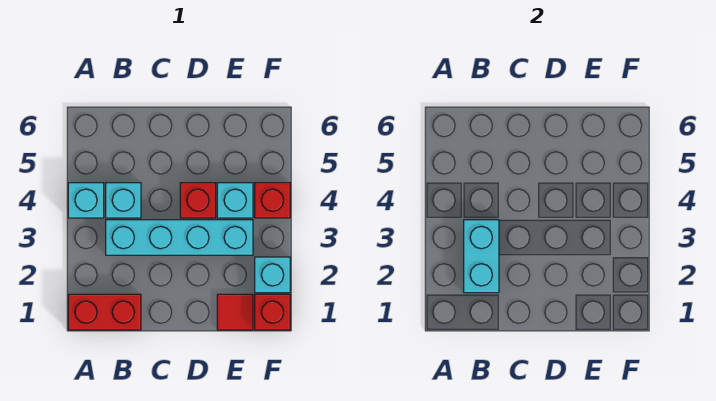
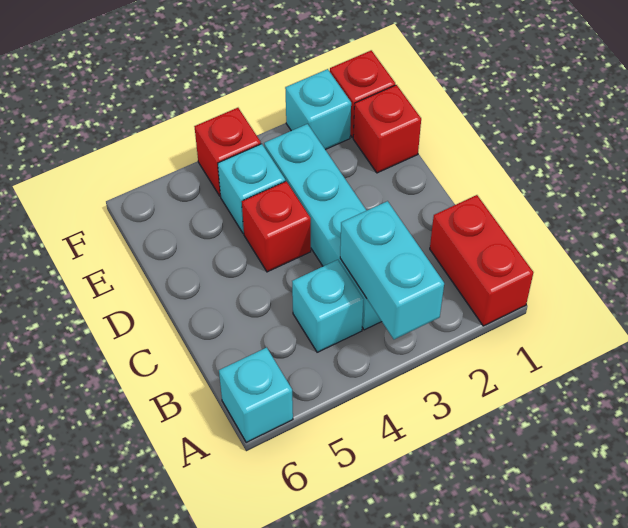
cyan 1x1 brick [68,183,104,218] -> cyan 1x1 brick moved to [219,347,293,443]
cyan 1x2 brick [464,220,499,293] -> cyan 1x2 brick turned to [340,201,444,339]
red 1x1 tile [217,294,253,330] -> red 1x1 brick [353,85,421,173]

